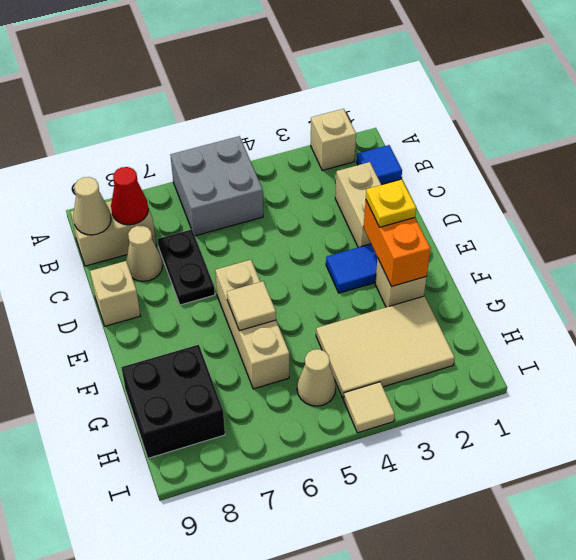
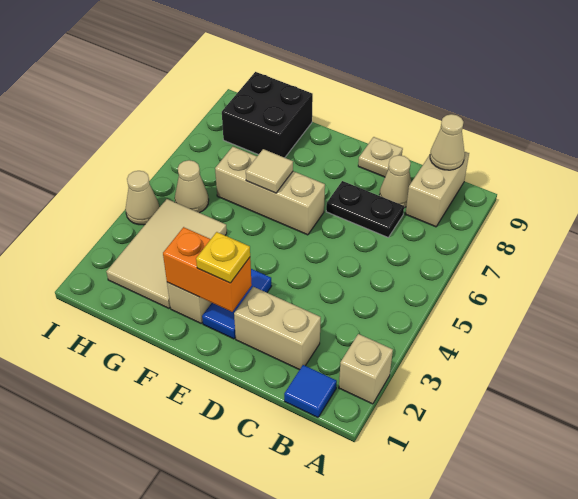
grey 2x2 brick [171,136,263,236] -> none
red 1x1 cone [111,167,148,225] -> none
tan 1x1 brick [90,261,140,326] -> tan 1x1 plate [358,137,403,177]
tan 1x1 tile [344,382,395,433] -> tan 1x1 cone [126,171,159,225]

